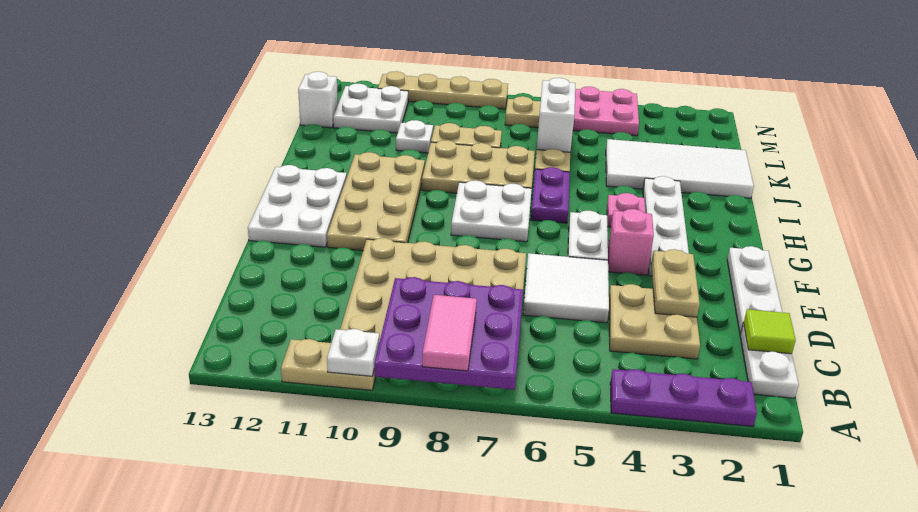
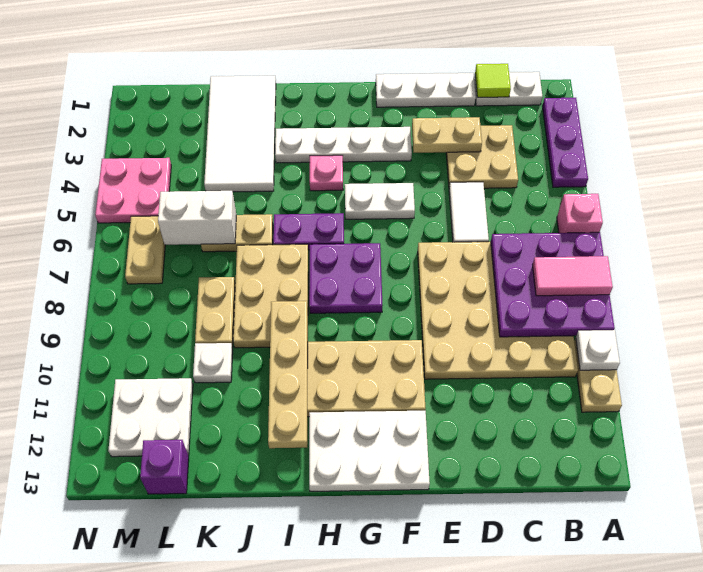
white 2x2 tile [523,253,609,323] -> white 1x2 tile [449,182,489,242]
pink 1x1 brick [608,209,654,275] -> pink 1x1 brick moved to [557,194,603,233]
white 2x2 plate [451,180,532,242] -> purple 2x2 plate [309,243,383,313]
white 1x1 brick [298,72,338,128] -> purple 1x1 brick [140,440,189,494]
tan 1x4 plate [378,71,508,109] -> tan 1x4 plate moved to [268,301,308,448]

